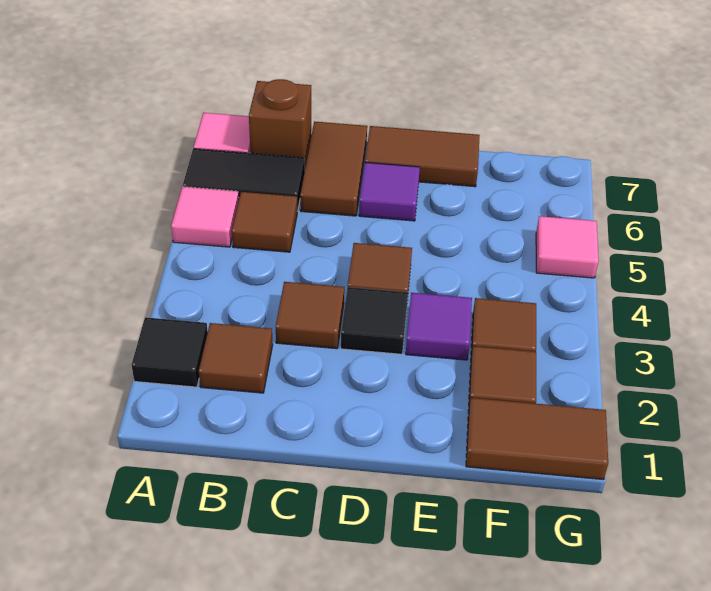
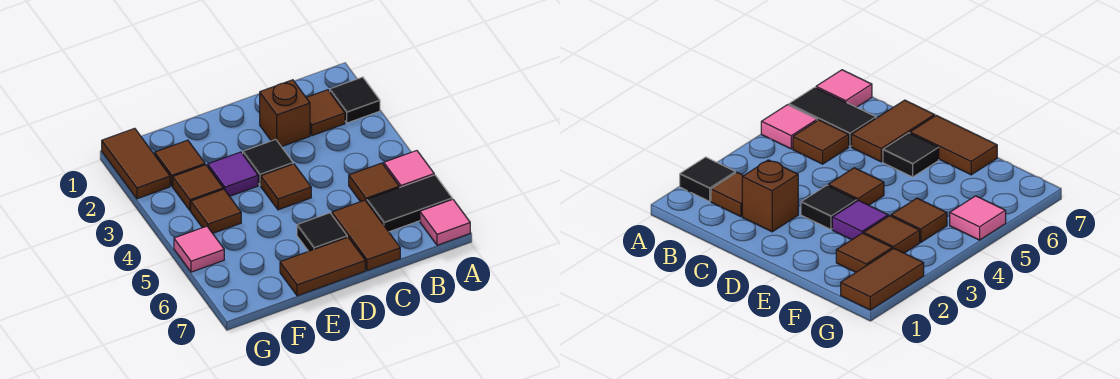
brown 1x1 brick [249,79,312,167] -> brown 1x1 brick moved to [260,80,310,147]
brown 1x1 tile [276,282,344,349] -> brown 1x1 tile moved to [191,189,241,233]
purple 1x1 tile [359,163,420,221] -> black 1x1 tile [297,213,347,251]
brown 1x2 tile [466,398,608,480] -> brown 1x2 tile turned to [102,128,170,199]

